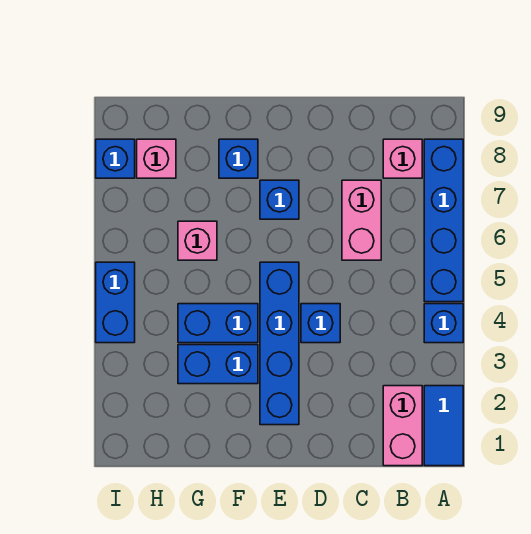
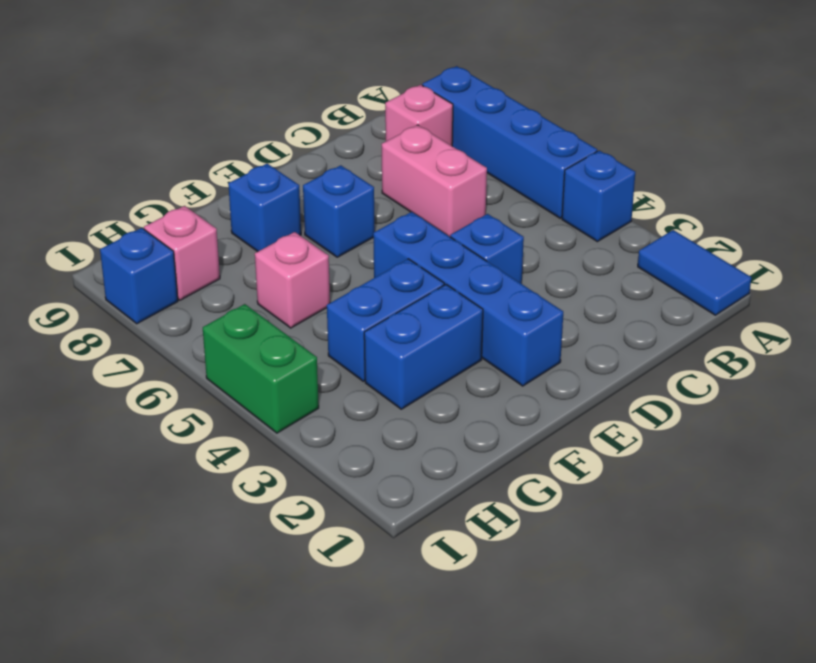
pink 1x2 brick [383,386,422,466] -> none
blue 1x2 brick [96,262,135,343] -> green 1x2 brick [203,304,319,433]

